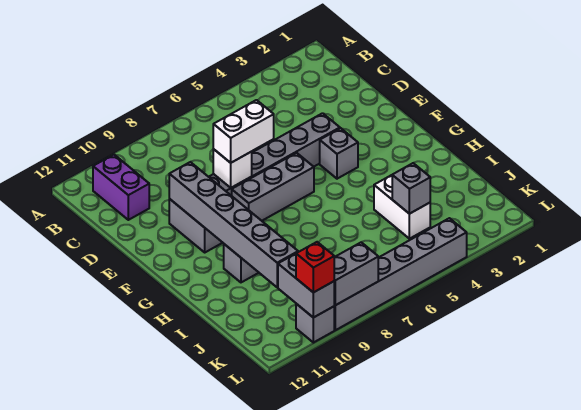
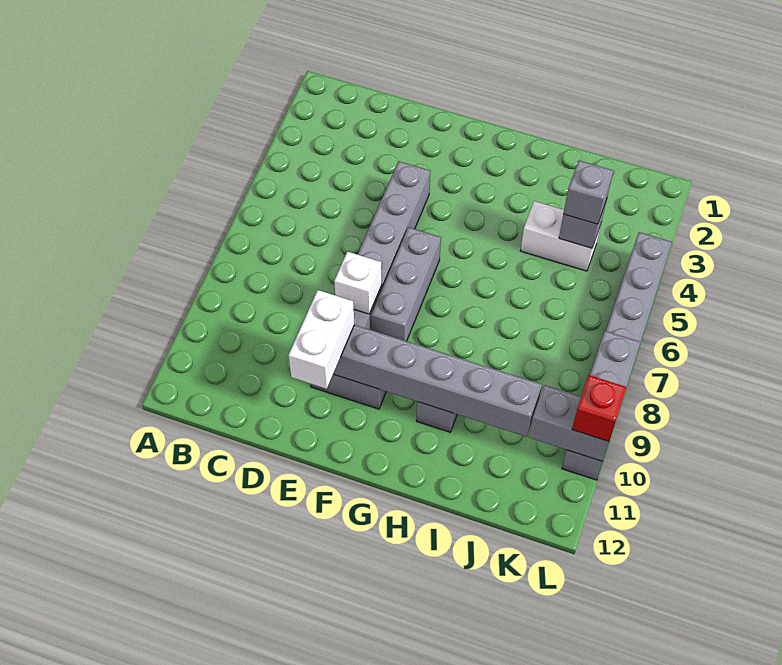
purple 1x2 brick [93,155,149,220] -> none
white 1x2 brick [213,100,274,163] -> white 1x2 brick moved to [288,290,354,389]
grey 1x1 brick [320,128,358,179] -> grey 1x1 brick moved to [563,161,613,224]

